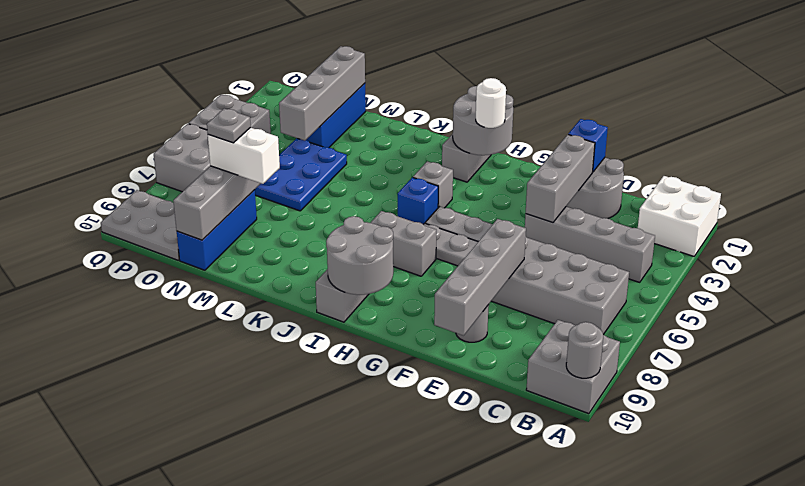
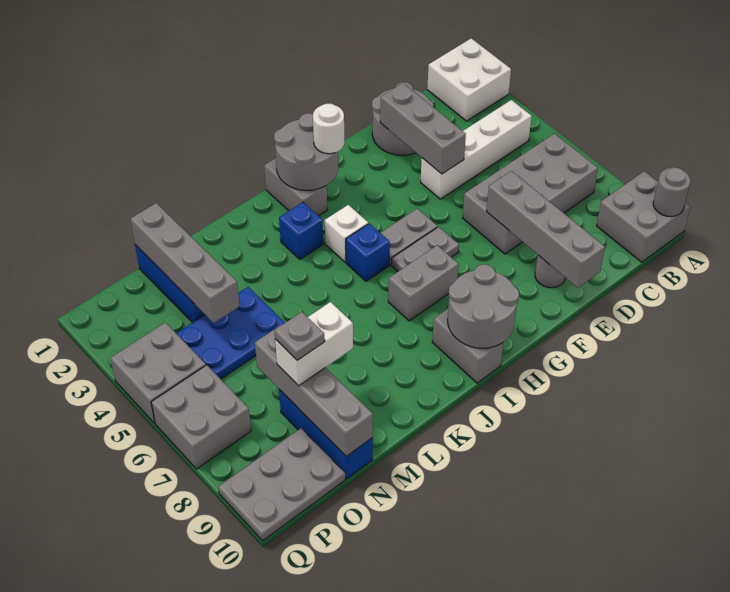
grey 1x4 brick [525,207,655,282] -> white 1x4 brick [421,100,532,199]
blue 1x1 brick [568,119,608,172] -> blue 1x1 brick moved to [279,202,323,259]
grey 1x1 brick [413,161,453,208] -> white 1x1 brick [325,205,368,262]
blue 2x3 plate [255,138,347,211] -> blue 2x3 plate turned to [176,287,285,379]

